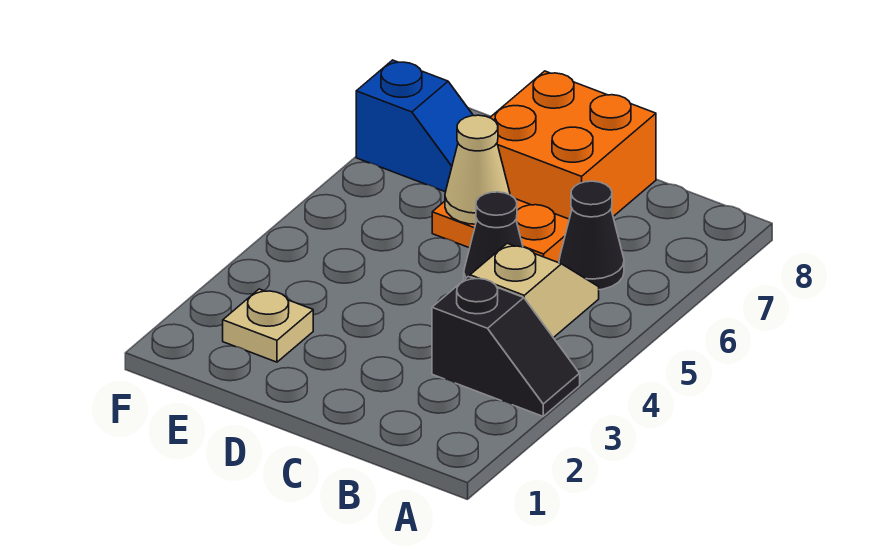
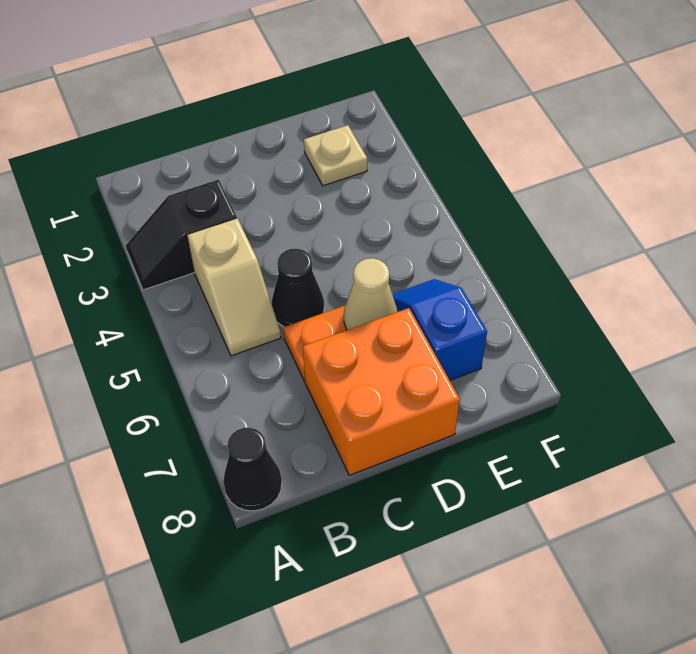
black 1x1 cone [559,181,624,290] -> black 1x1 cone moved to [223,428,282,511]
blue 1x2 slope [356,60,473,192] -> blue 1x2 slope turned to [392,279,487,380]

